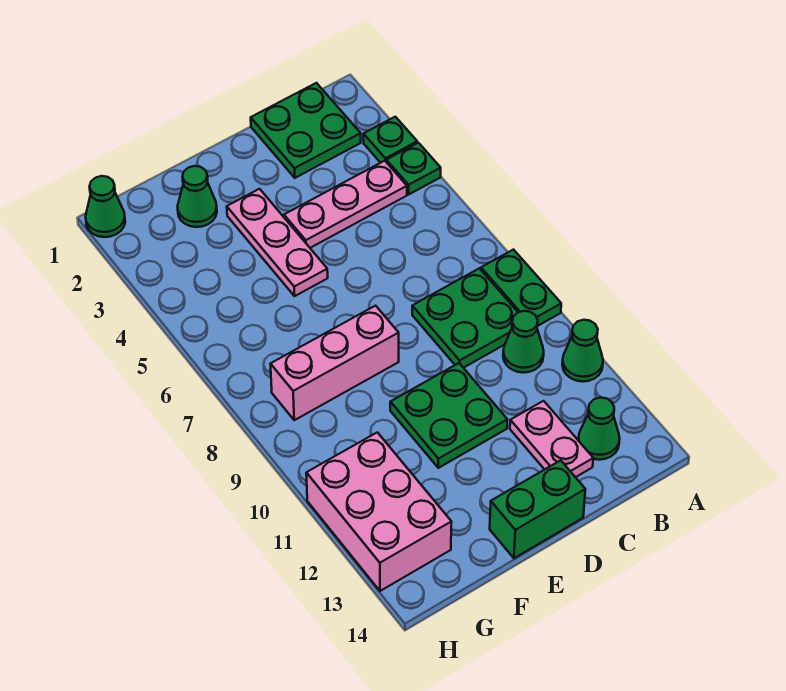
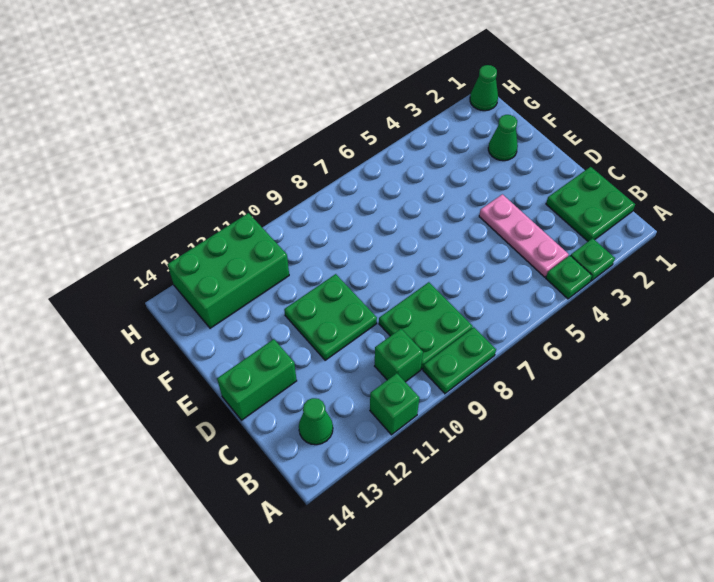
green 1x1 cone [562,320,603,382] -> green 1x1 brick [370,373,419,435]
green 1x1 cone [503,311,544,373] -> green 1x1 brick [375,329,423,382]
pink 1x2 plate [510,401,593,477] -> none
green 1x2 brick [490,460,585,558] -> green 1x2 brick turned to [217,339,297,420]
pink 1x3 plate [227,189,328,296] -> none
pink 1x3 brick [271,306,399,420] -> none
pink 2x3 brick [306,432,451,591] -> green 2x3 brick [167,213,289,328]

